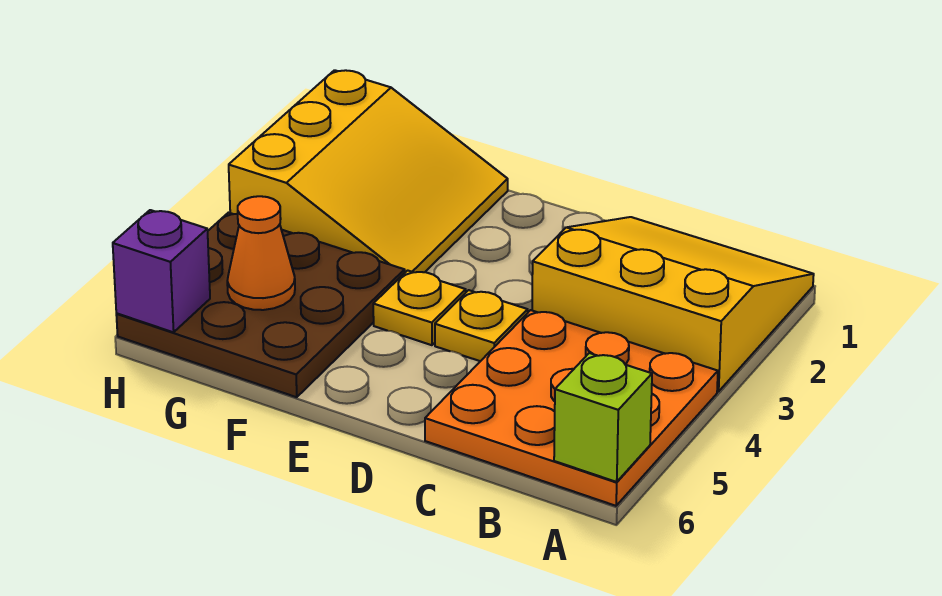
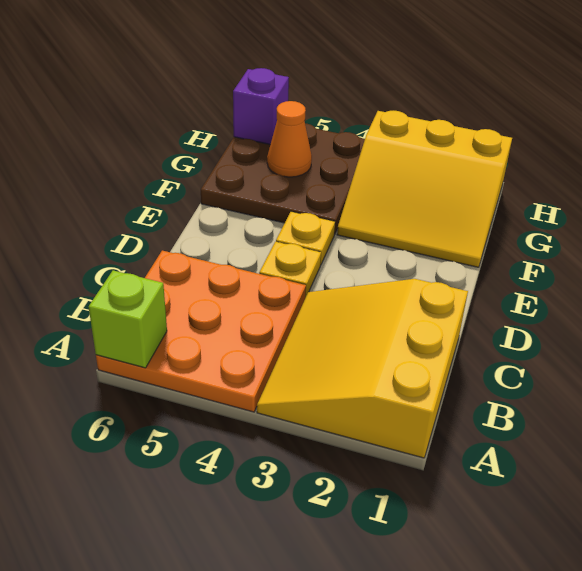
yellow 3x3 slope [532,217,814,392] -> yellow 3x3 slope turned to [257,279,468,458]

